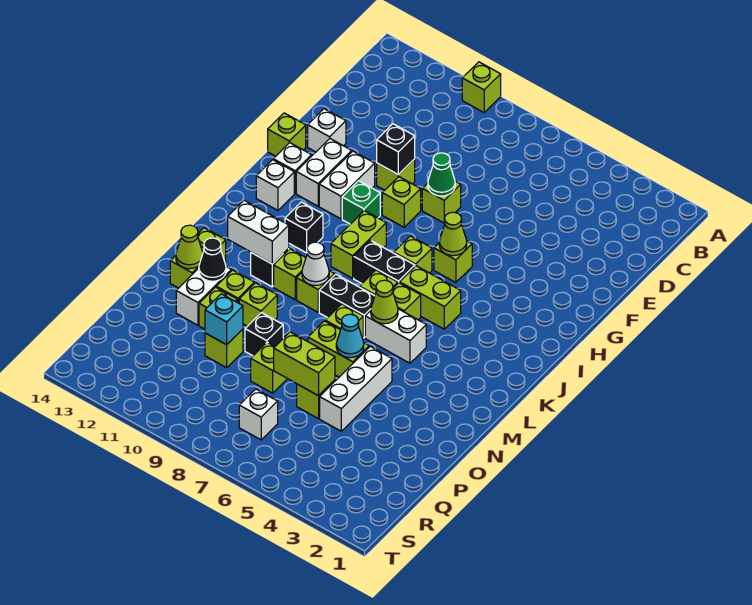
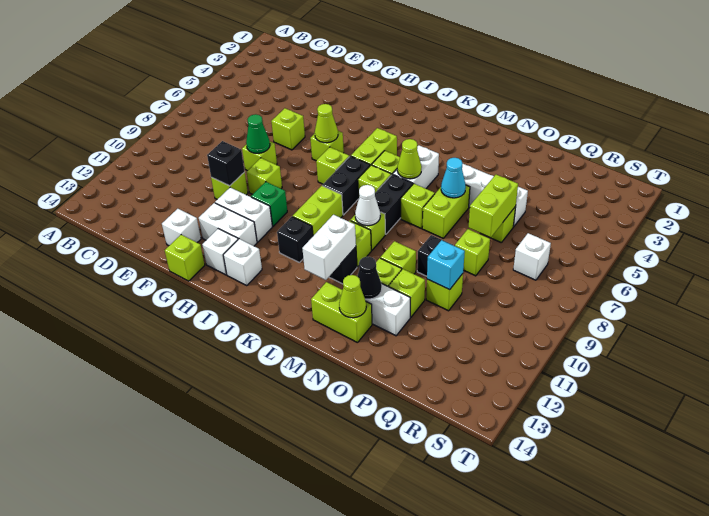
lime 1x1 brick [462,62,501,112] -> lime 1x1 brick moved to [271,108,305,150]
lime 1x2 brick [331,211,386,278] -> lime 1x2 brick turned to [293,186,343,236]

